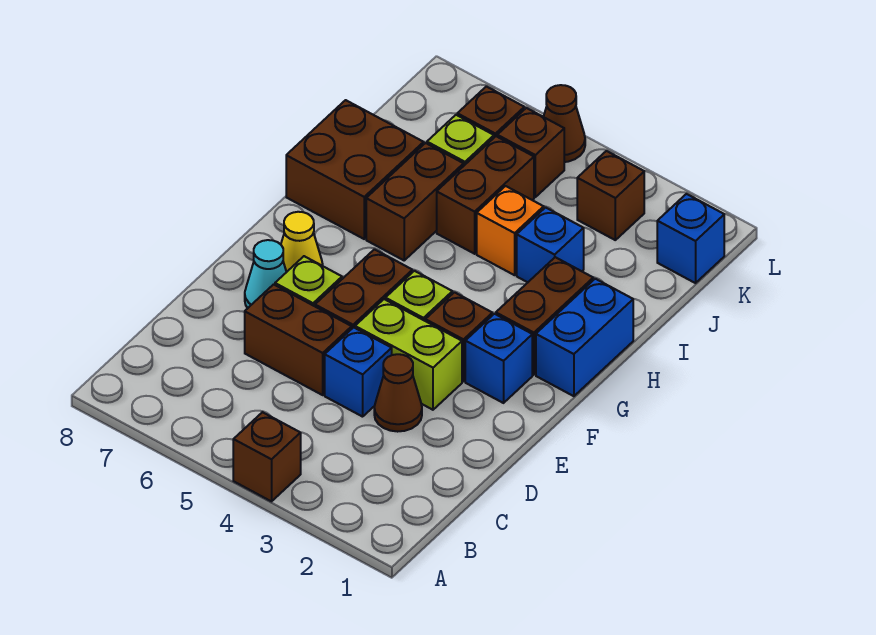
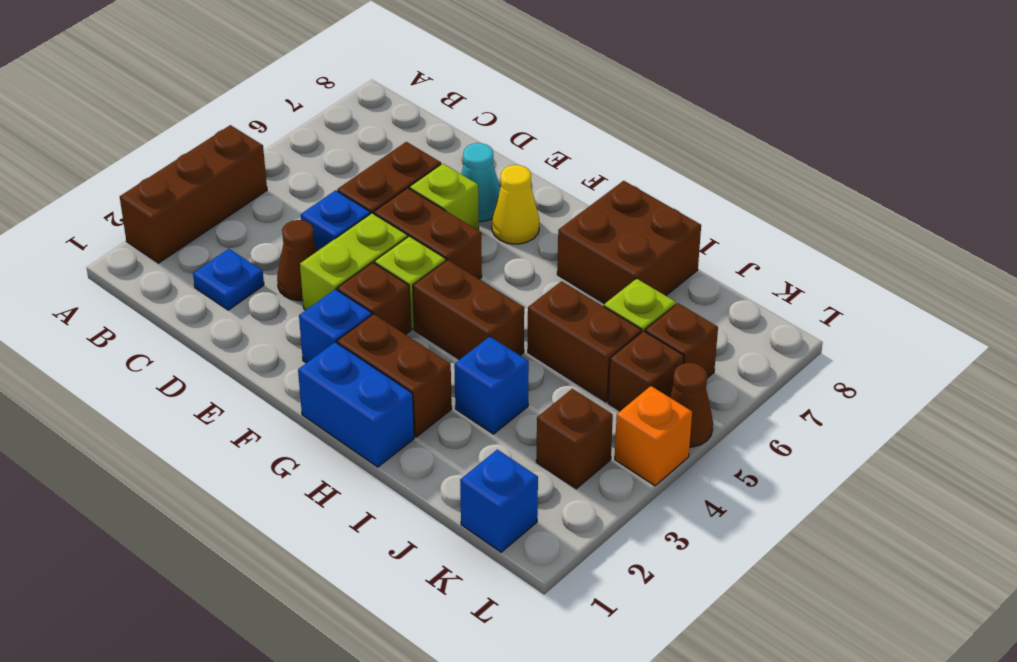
brown 1x1 brick [233,412,301,501] -> brown 1x3 brick [120,125,267,263]
none -> blue 1x1 plate [193,249,264,310]
brown 1x2 brick [366,143,464,260] -> brown 1x2 brick moved to [413,260,524,360]
orange 1x1 brick [477,186,544,275] -> orange 1x1 brick moved to [615,386,692,486]

